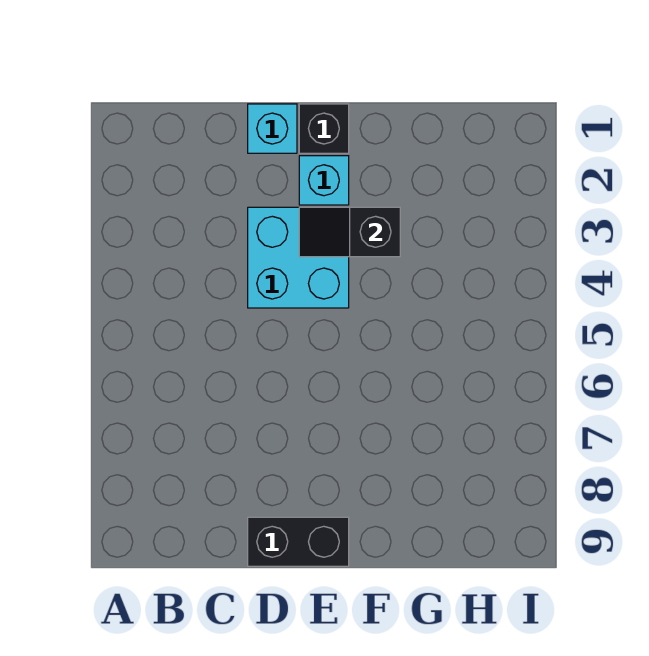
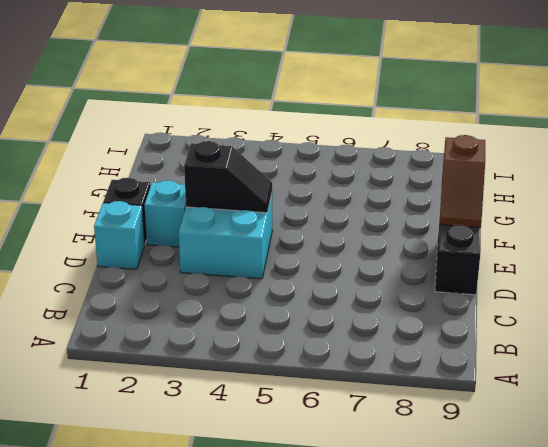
black 1x2 slope [299,207,400,257] -> black 1x2 slope turned to [184,141,272,213]
none -> brown 1x2 slope [440,135,485,228]

